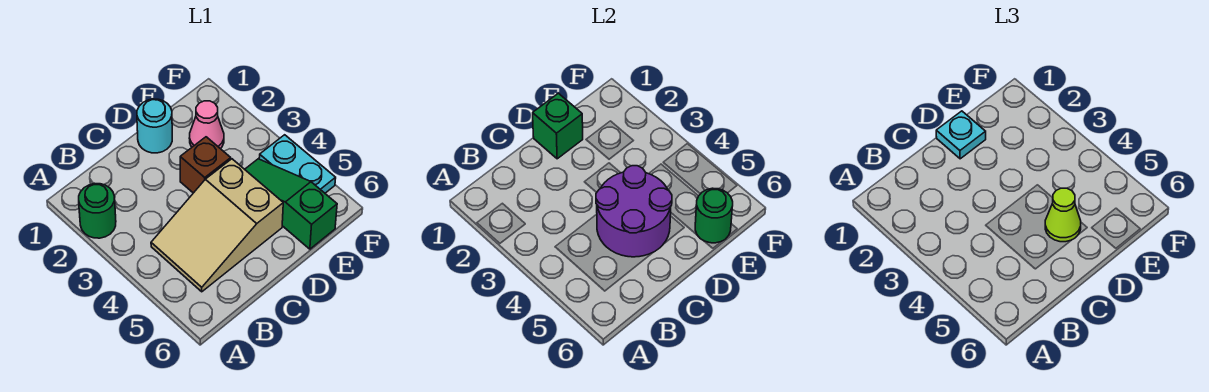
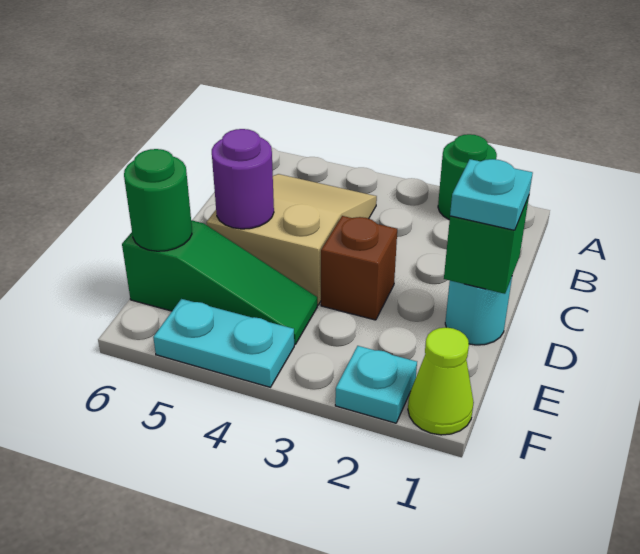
purple 2x2 round brick [596,166,672,257] -> purple 1x1 round brick [212,129,274,229]
lime 1x1 cone [1045,188,1081,242] -> lime 1x1 cone moved to [408,327,474,435]
pink 1x1 cone [190,101,224,149] -> none
none -> cyan 1x1 plate [335,346,417,423]

